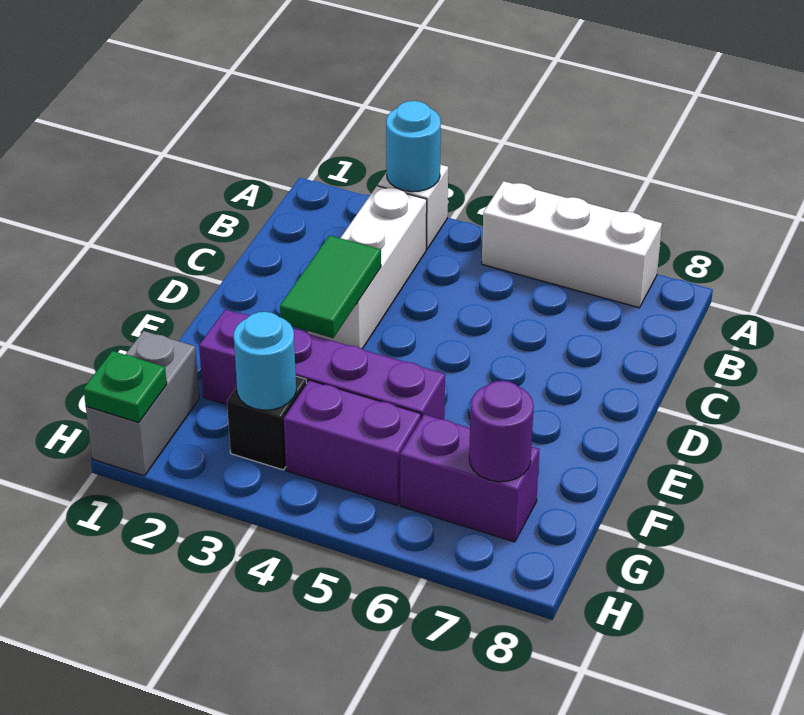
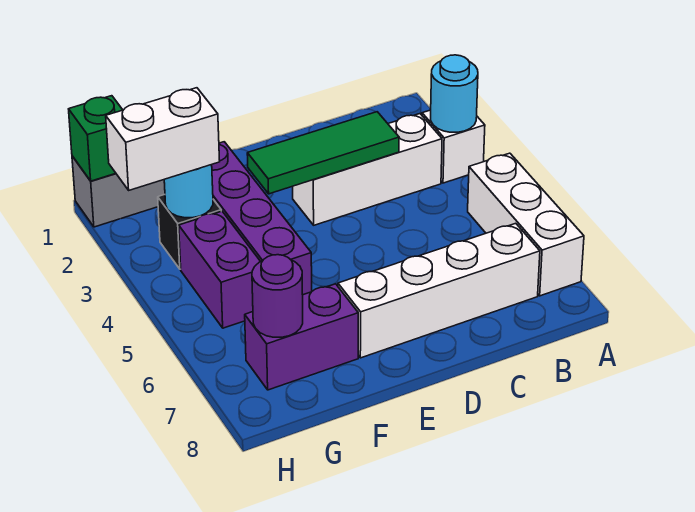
none -> white 1x4 brick [338,223,540,358]
green 1x2 tile [280,235,381,338] -> green 1x3 tile [247,112,399,194]
none -> white 1x2 brick [106,88,220,190]
purple 1x2 brick [400,414,539,542] -> purple 1x2 brick turned to [245,284,358,390]
green 1x1 plate [84,351,167,423] -> green 1x1 brick [69,96,122,181]

